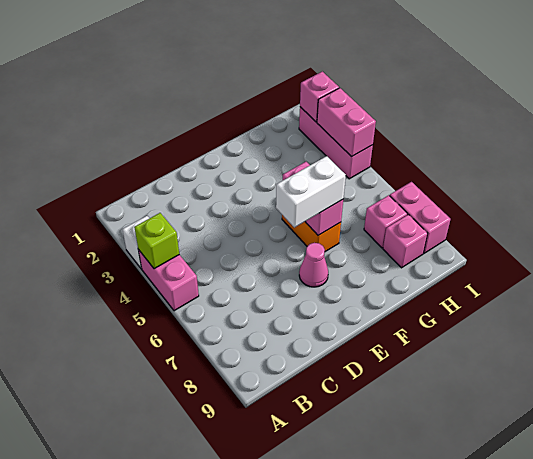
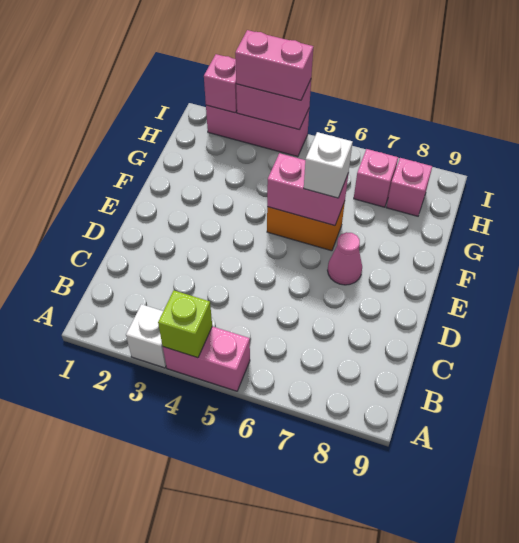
white 1x2 brick [276,156,346,227] -> white 1x1 brick [304,132,353,198]
pink 1x2 brick [390,182,451,253] -> pink 1x2 brick moved to [235,30,313,100]

